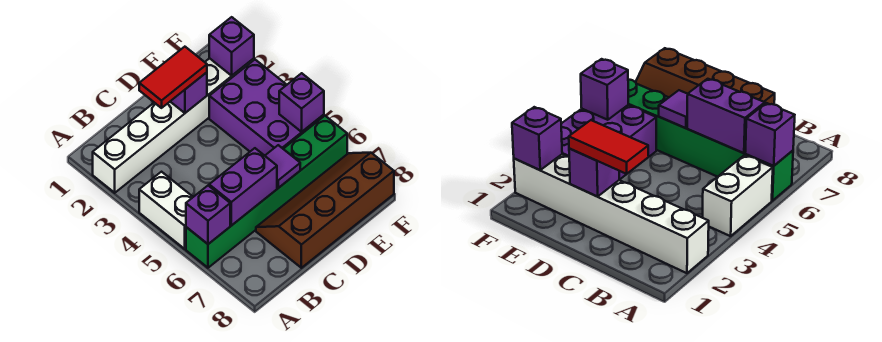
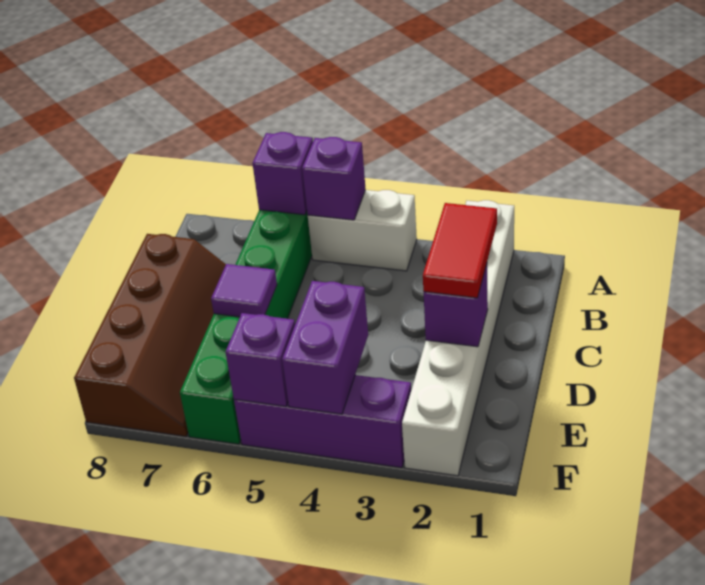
purple 1x2 brick [209,148,277,225] -> purple 1x2 brick moved to [282,281,368,414]
purple 2x3 brick [209,60,324,156] -> purple 1x3 brick [234,375,411,468]
purple 1x1 brick [209,17,254,76] -> purple 1x1 brick moved to [302,137,366,220]

